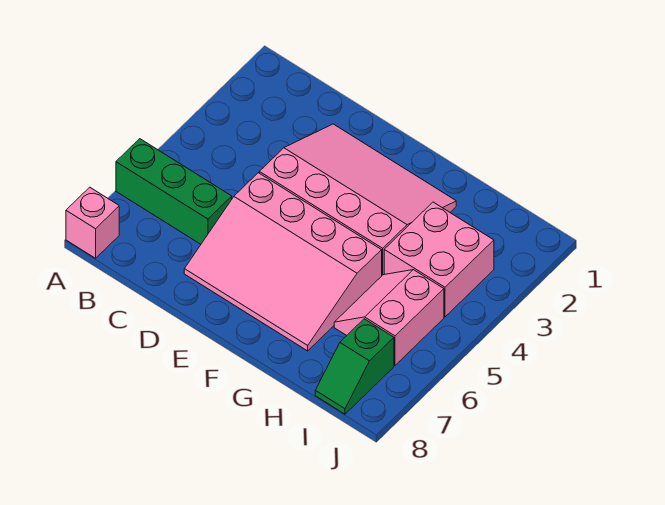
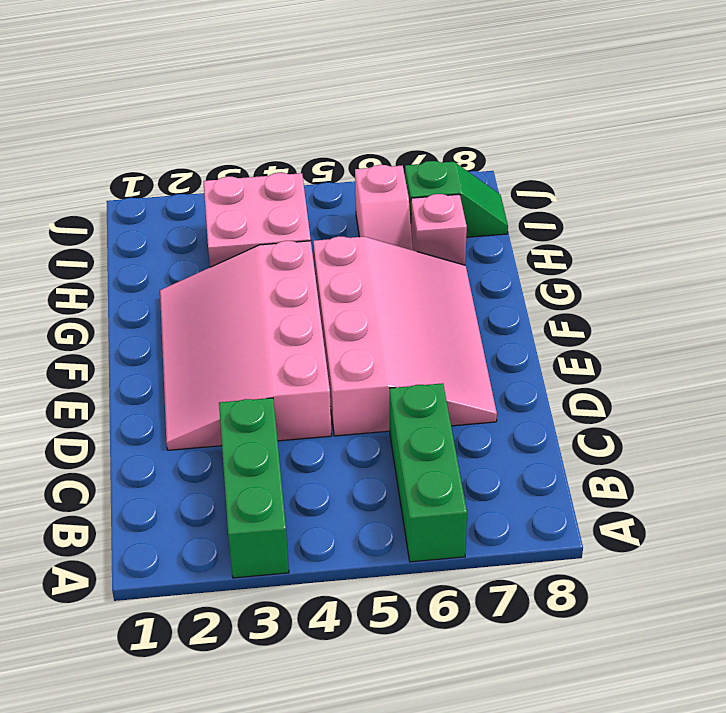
none -> green 1x3 brick [219,398,289,578]
pink 1x1 brick [66,187,119,258] -> pink 1x1 brick moved to [411,194,467,265]
pink 2x2 slope [334,270,444,365] -> pink 1x2 slope [355,165,413,250]

